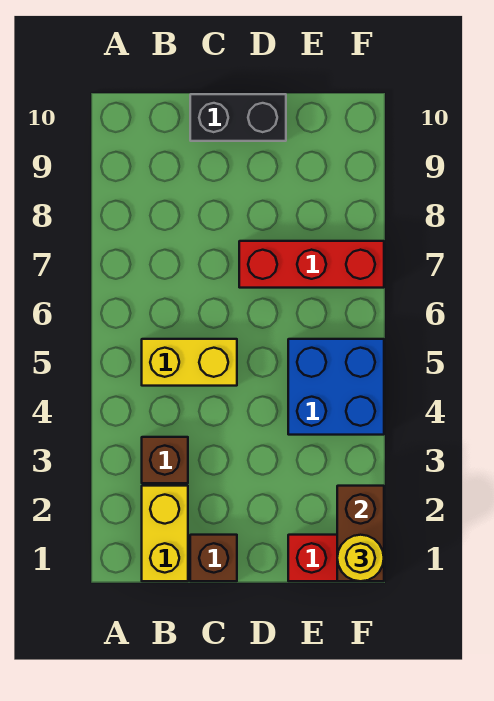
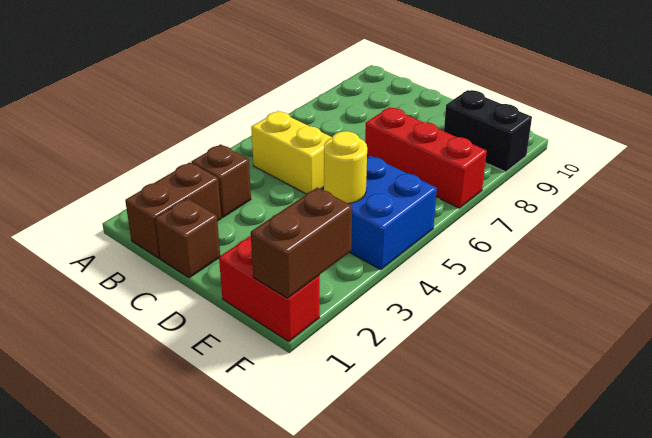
yellow 1x2 brick [142,486,188,581] -> brown 1x2 brick [125,162,221,258]
black 1x2 brick [190,94,286,141] -> black 1x2 brick moved to [444,90,532,172]
yellow 1x1 round brick [337,535,384,581] -> yellow 1x1 round brick moved to [324,131,367,203]

